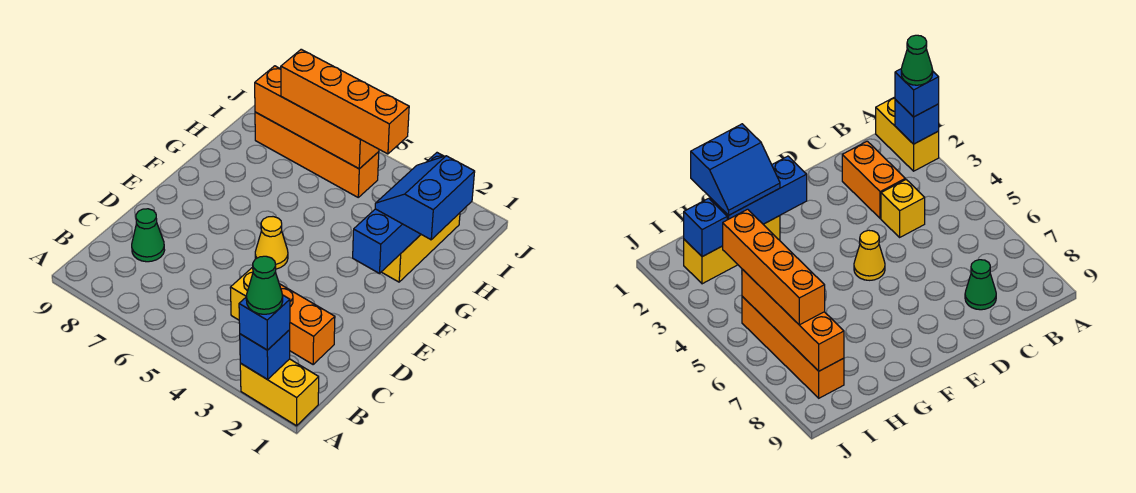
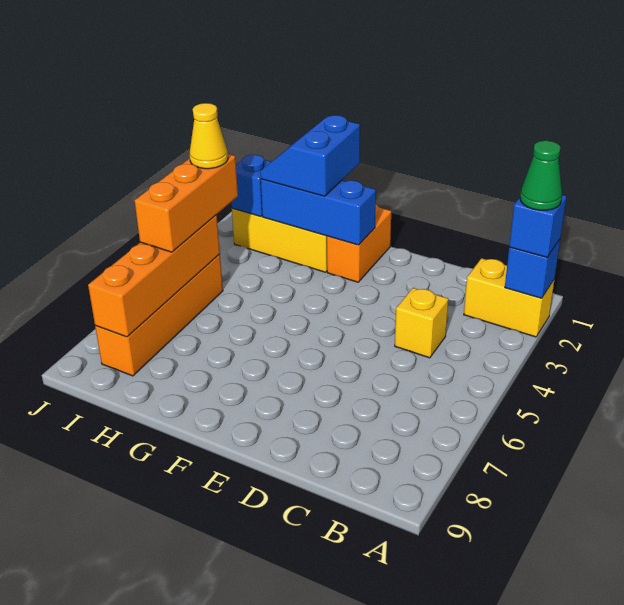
yellow 1x2 brick [240,359,319,426] -> yellow 1x2 brick turned to [464,258,554,337]
orange 1x2 brick [279,284,335,364] -> orange 1x2 brick moved to [327,204,391,282]
green 1x1 cone [132,209,165,262] -> none
yellow 1x1 cone [255,217,288,269] -> yellow 1x1 cone moved to [189,103,228,169]
blue 2x2 slope [375,156,475,240] -> blue 2x2 slope turned to [260,115,360,196]
orange 1x4 brick [281,49,409,154] -> orange 1x3 brick [134,154,238,252]

